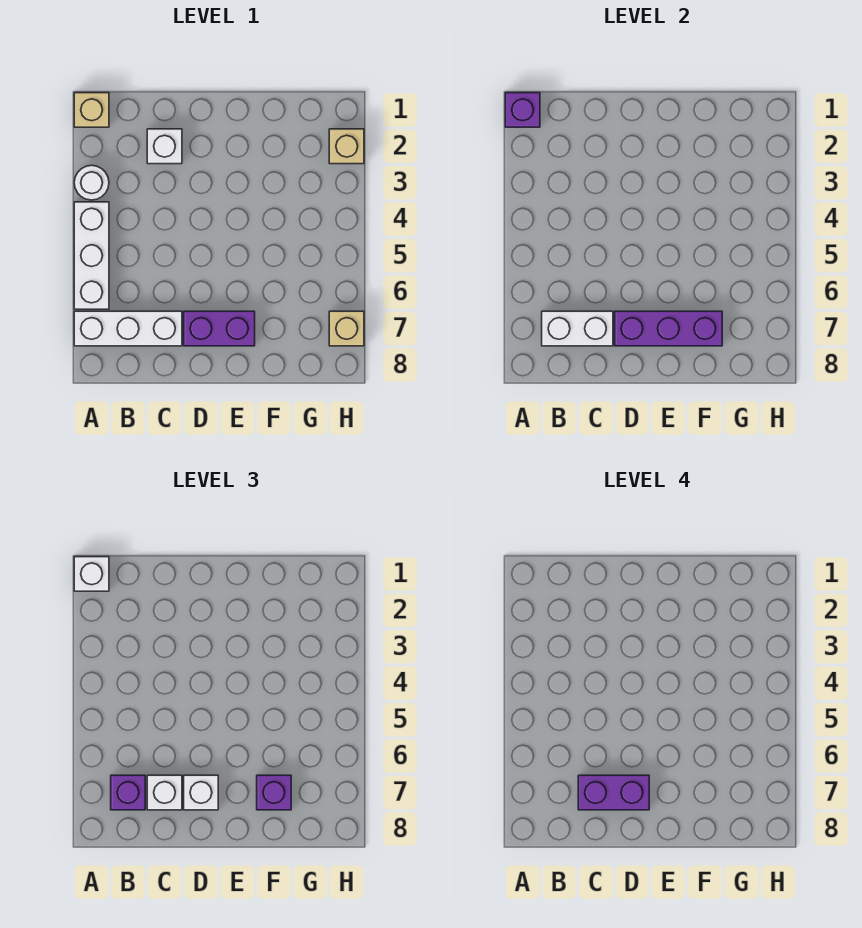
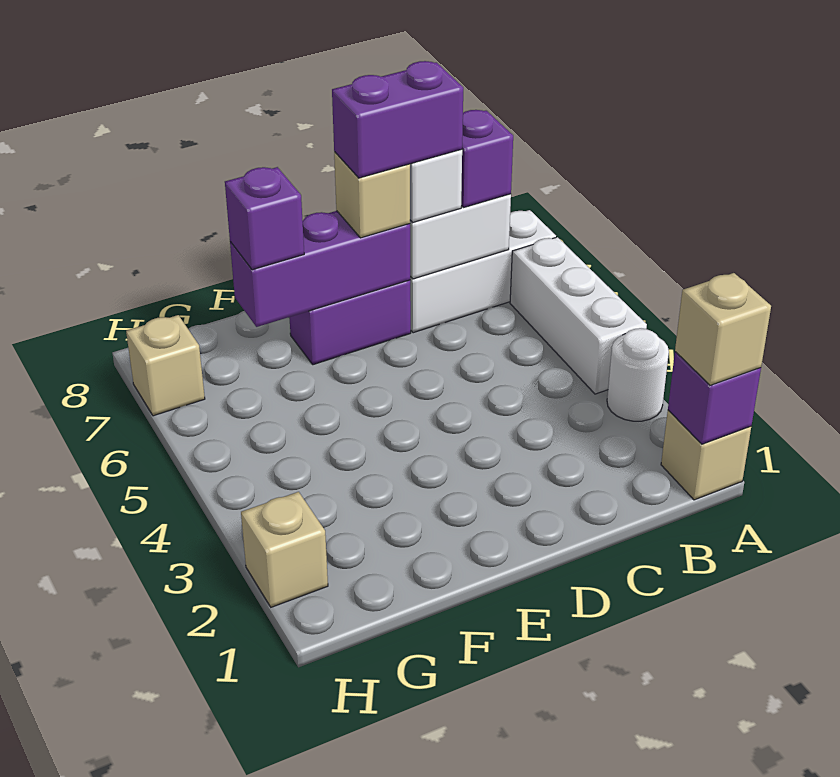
white 1x1 brick [74,557,109,591] -> tan 1x1 brick [675,273,771,385]
white 1x1 brick [147,129,182,164] -> none
white 1x1 brick [184,775,218,810] -> tan 1x1 brick [334,152,410,238]

